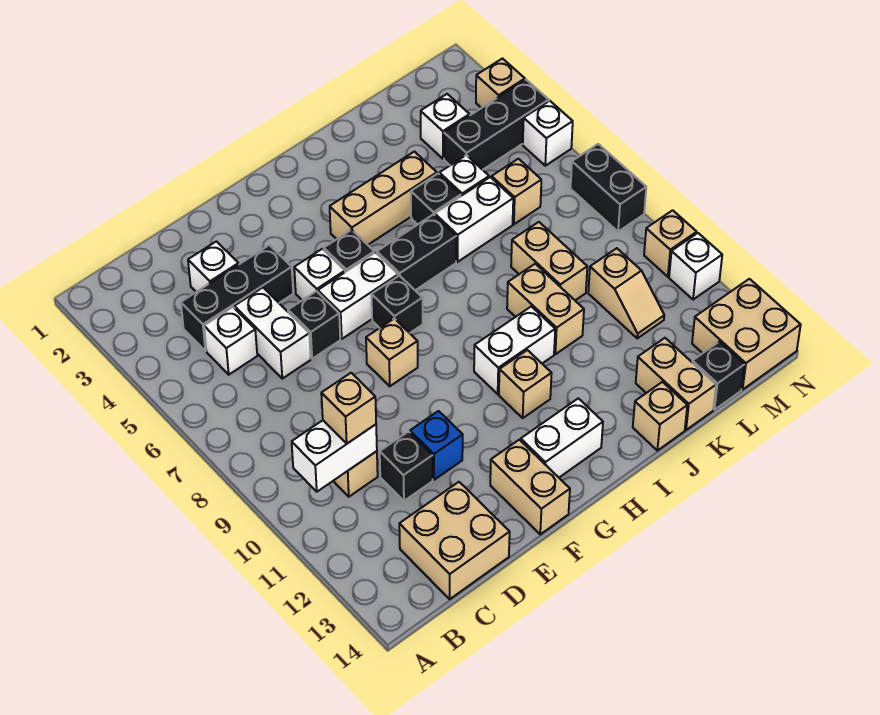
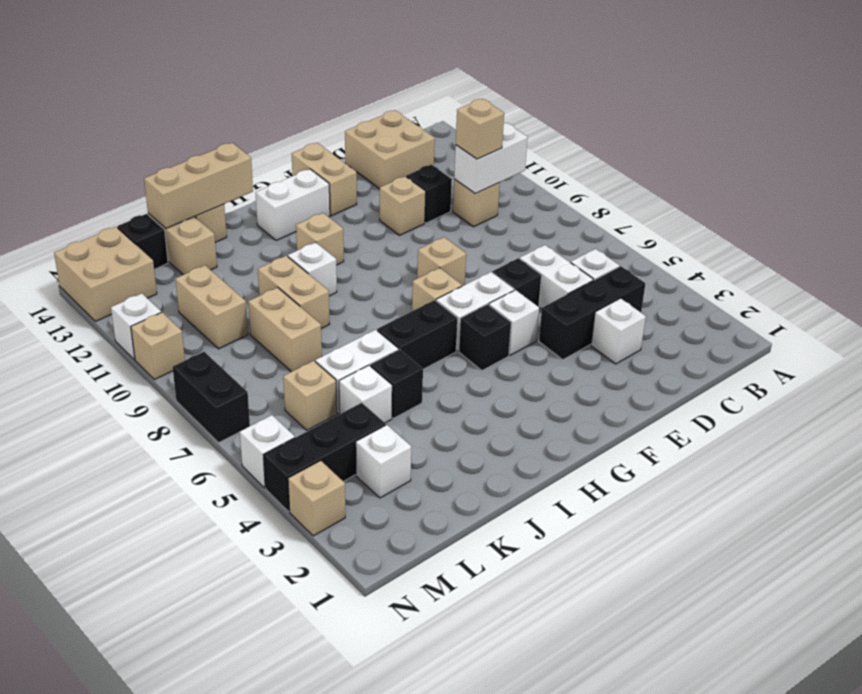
blue 1x1 brick [410,411,463,480] -> tan 1x1 brick [380,176,426,235]
black 1x1 brick [371,275,423,333] -> tan 1x1 brick [412,268,462,311]
tan 1x3 brick [330,152,437,245] -> tan 1x3 brick moved to [144,143,253,228]
white 1x2 brick [474,306,555,394] -> white 1x1 brick [288,242,337,296]
tan 1x2 slope [588,248,664,338] -> tan 1x2 brick [175,265,248,349]

